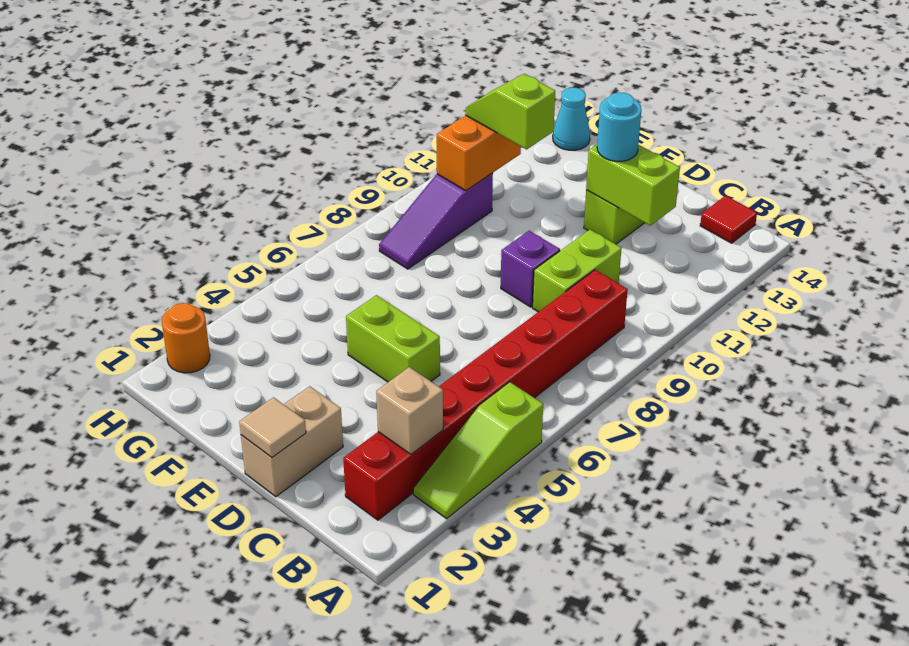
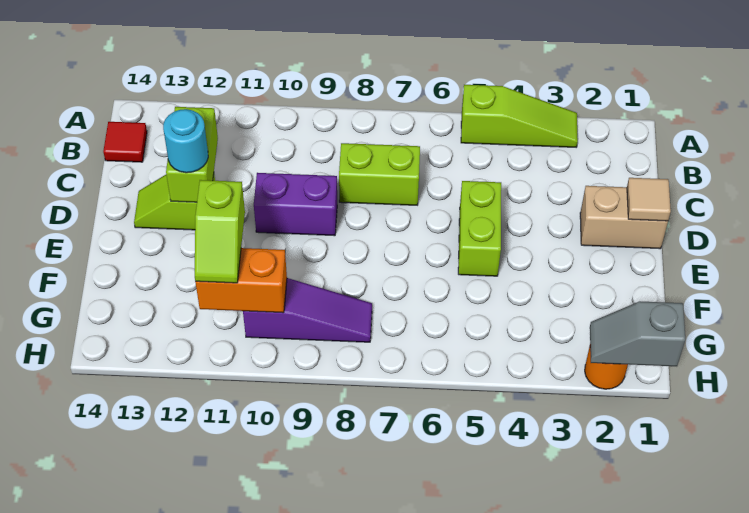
red 1x8 brick [343,270,628,520] -> none
tan 1x1 brick [376,367,443,454] -> none
lime 1x2 brick [533,230,621,312] -> lime 1x2 brick moved to [339,143,420,205]
purple 1x1 brick [501,231,560,307] -> purple 1x2 brick [254,173,337,236]
cyan 1x1 cone [553,88,590,150] -> none
none -> grey 1x2 slope [590,301,685,366]

